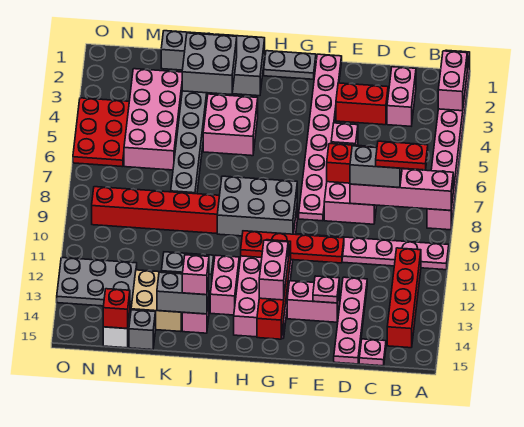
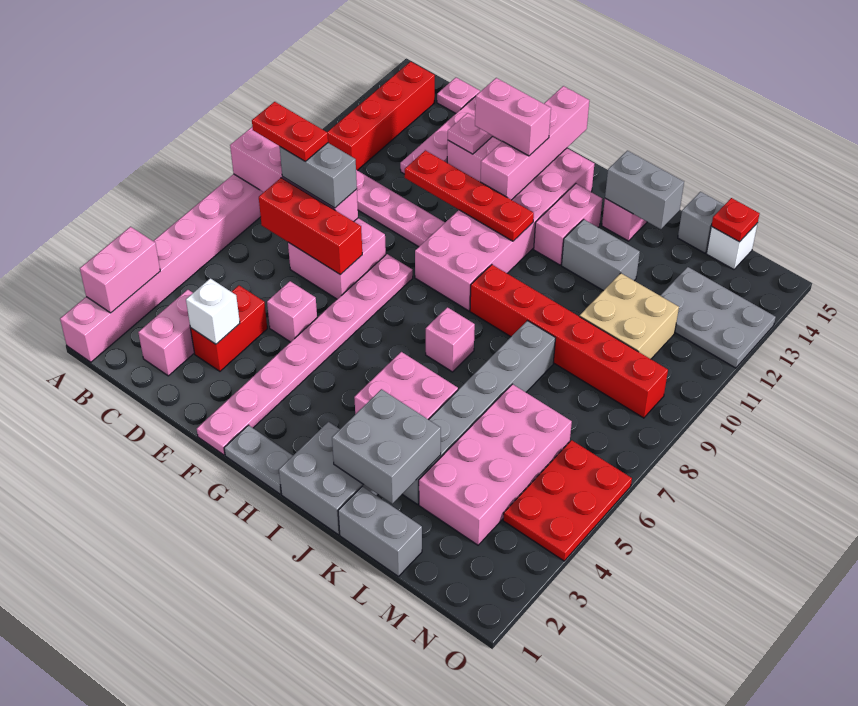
red 1x2 brick [336,83,388,125] -> red 1x2 brick turned to [191,285,267,371]
none -> white 1x1 brick [186,278,240,344]
grey 2x3 brick [217,176,297,236] -> none
red 1x4 brick [257,240,291,339] -> pink 1x4 brick [480,86,589,200]
pink 1x2 brick [259,240,288,300] -> pink 1x2 brick turned to [475,78,551,156]
pink 1x1 brick [182,255,209,295] -> pink 1x1 brick moved to [426,307,475,372]
tan 2x2 brick [131,270,182,332] -> tan 2x2 brick moved to [580,273,679,359]
red 1x1 brick [103,289,130,329] -> red 1x1 plate [711,198,760,242]

